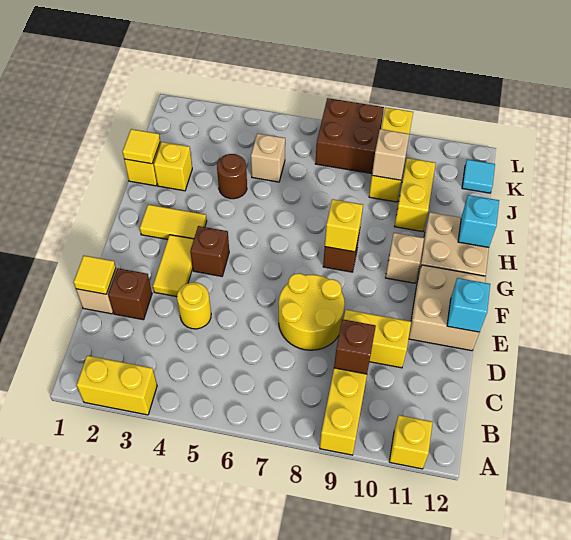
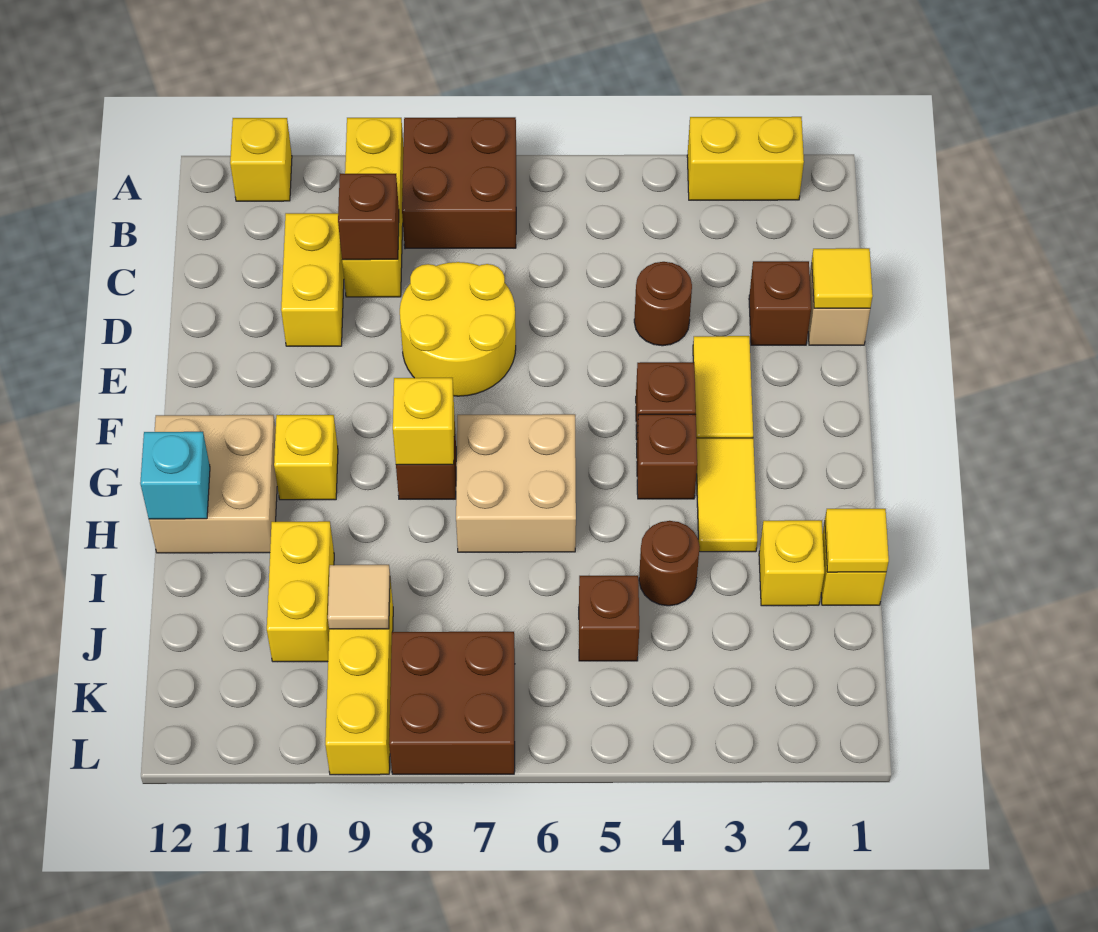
none -> brown 2x2 brick [402,117,516,249]
yellow 1x1 round brick [177,282,211,329] -> brown 1x1 round brick [634,262,692,346]
yellow 1x2 brick [344,310,411,368] -> yellow 1x2 brick turned to [281,213,344,346]
tan 2x2 brick [409,265,486,351] -> tan 2x2 brick moved to [456,414,576,552]
cyan 1x1 brick [447,278,490,332] -> none
yellow 1x2 tile [140,205,207,240] -> yellow 1x2 tile turned to [697,438,757,552]
none -> brown 1x1 brick [637,414,697,499]
tan 1x1 brick [386,233,424,283] -> yellow 1x1 brick [274,415,338,500]
tan 1x1 brick [251,133,285,182] -> brown 1x1 brick [579,575,639,661]
tan 1x1 brick [372,129,409,180] -> tan 1x1 tile [328,565,390,629]
cyan 1x1 tile [462,159,495,193] -> none

